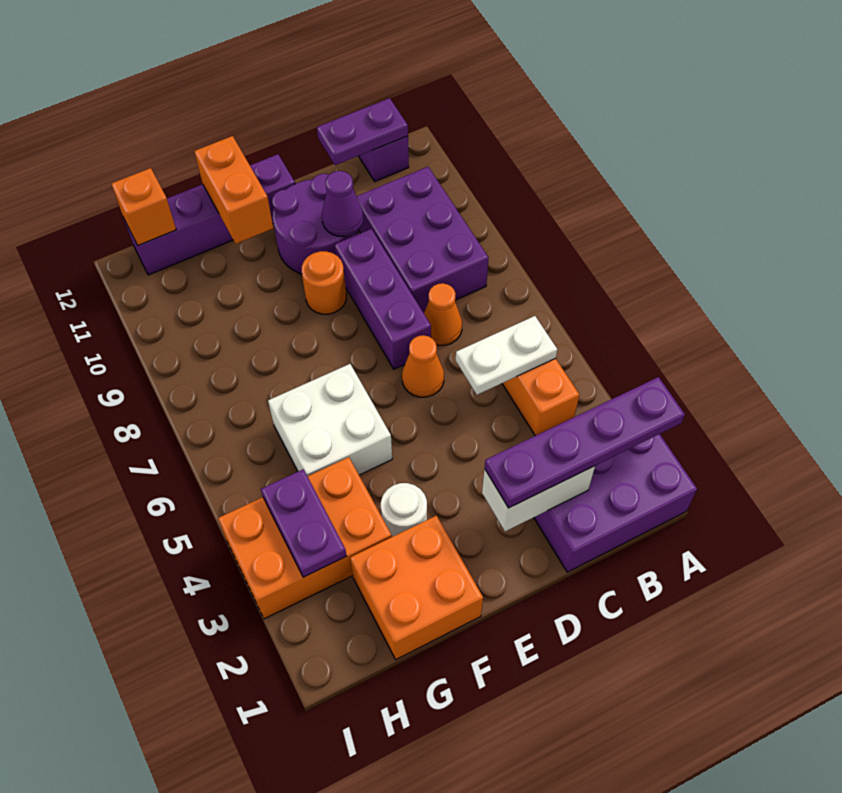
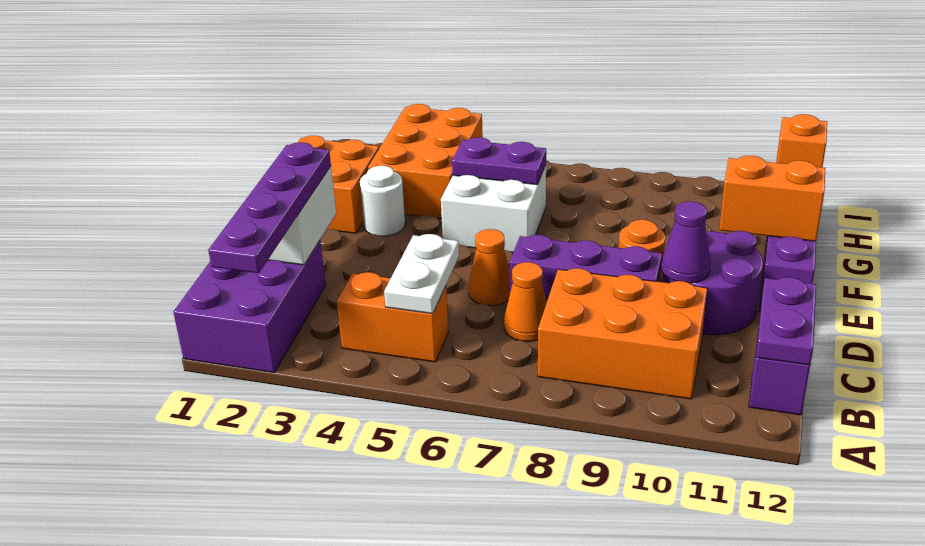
purple 2x3 brick [357,167,488,313] -> orange 2x3 brick [538,268,707,399]
purple 1x2 plate [261,469,346,577] -> purple 1x2 plate moved to [452,137,546,185]

